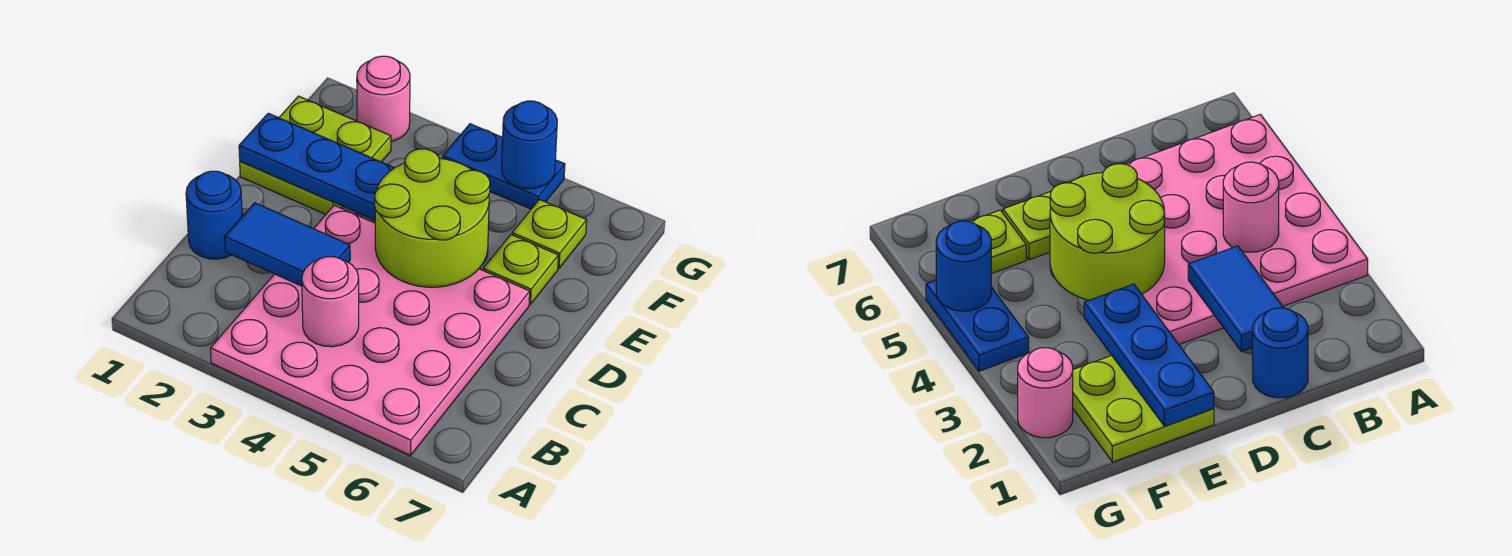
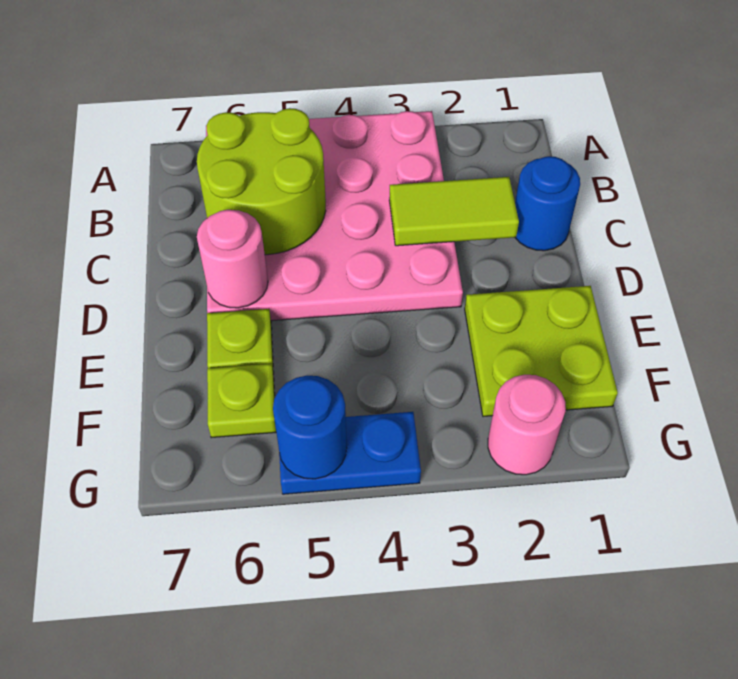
pink 1x1 round brick [302,257,359,347] -> pink 1x1 round brick moved to [197,210,268,308]
blue 1x2 tile [225,203,350,286] -> lime 1x2 tile [389,177,519,246]
lime 2x2 round brick [375,149,490,287] -> lime 2x2 round brick moved to [197,108,326,255]
blue 1x3 plate [239,113,394,220] -> none

